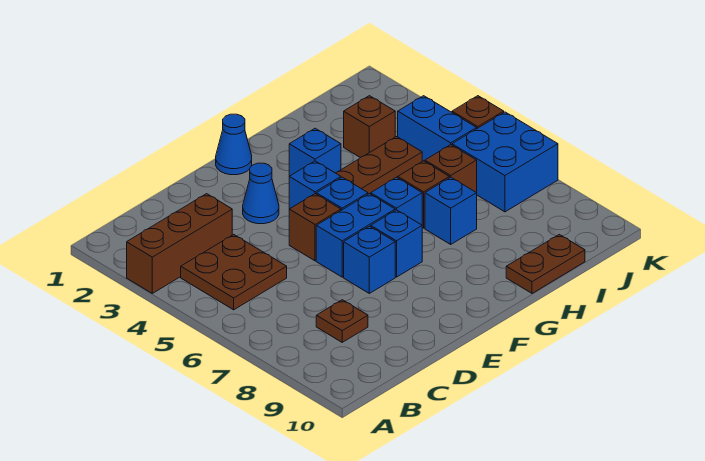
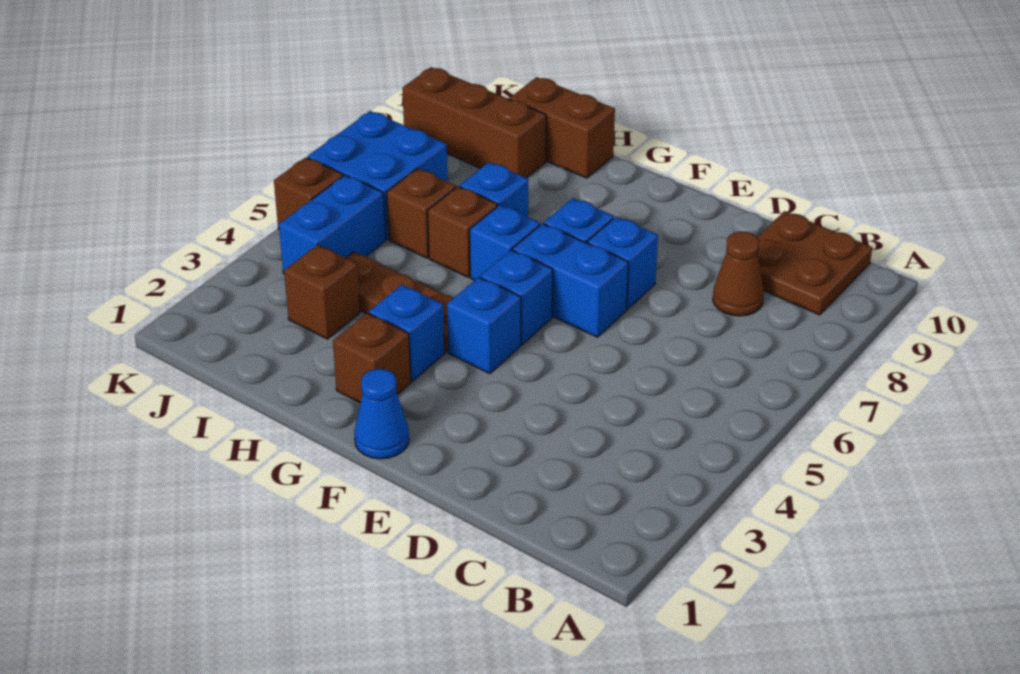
brown 1x3 brick [127,194,232,293] -> brown 1x3 brick moved to [402,67,546,178]
brown 2x2 plate [181,235,287,310] -> brown 2x2 plate moved to [758,211,872,315]
brown 1x1 plate [316,300,368,342] -> brown 1x1 cone [713,232,764,316]
blue 1x1 cone [243,163,279,224] -> none
brown 1x1 brick [289,194,341,261] -> brown 1x1 brick moved to [333,313,411,403]
brown 1x2 plate [506,234,585,293] -> brown 1x2 brick [510,77,615,178]

